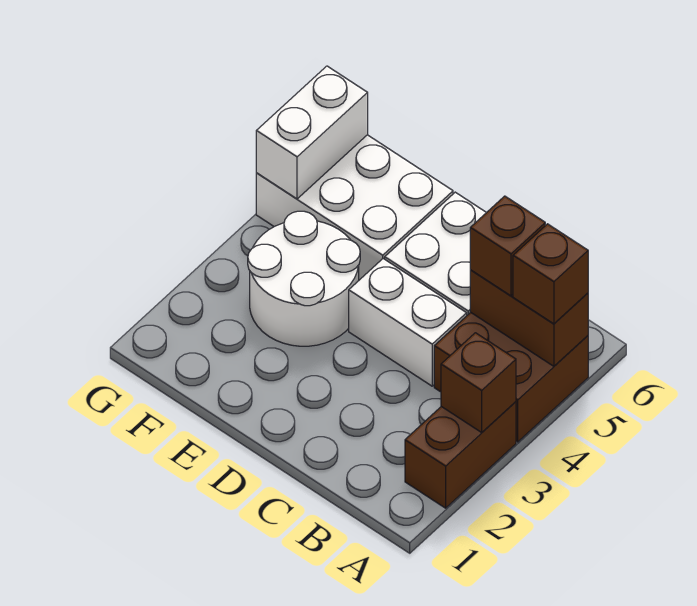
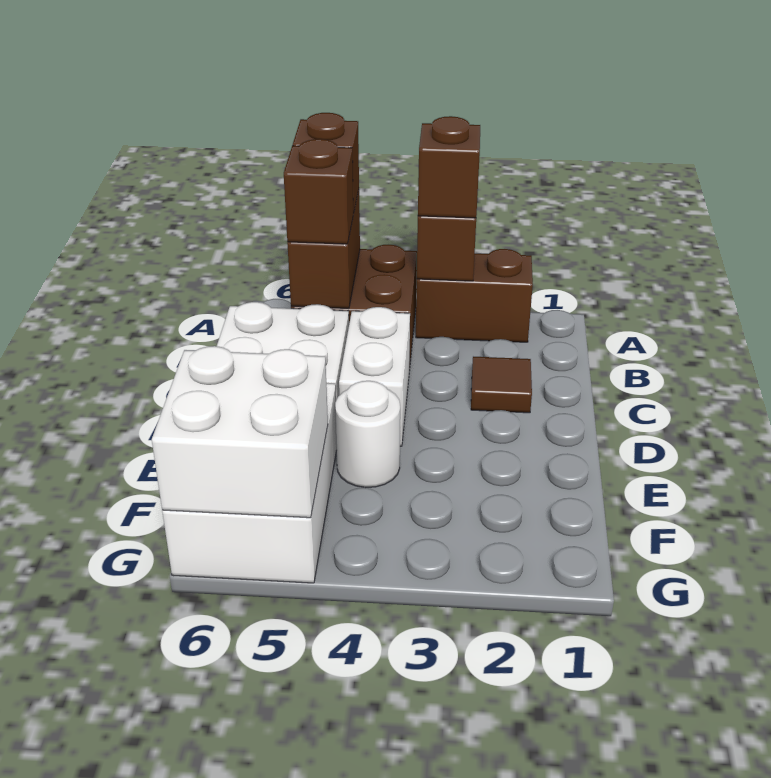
none -> brown 1x1 brick [418,116,480,218]
none -> brown 1x1 tile [471,357,532,413]
white 2x2 round brick [248,211,360,346] -> white 1x1 round brick [335,381,400,488]
white 1x2 brick [256,66,368,199] -> white 2x2 brick [152,346,328,518]

